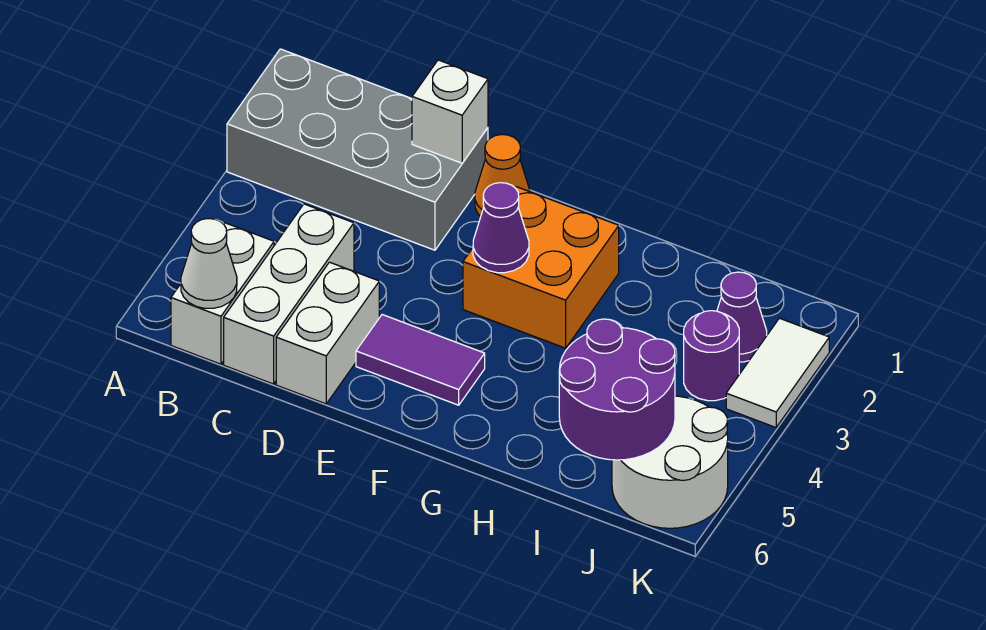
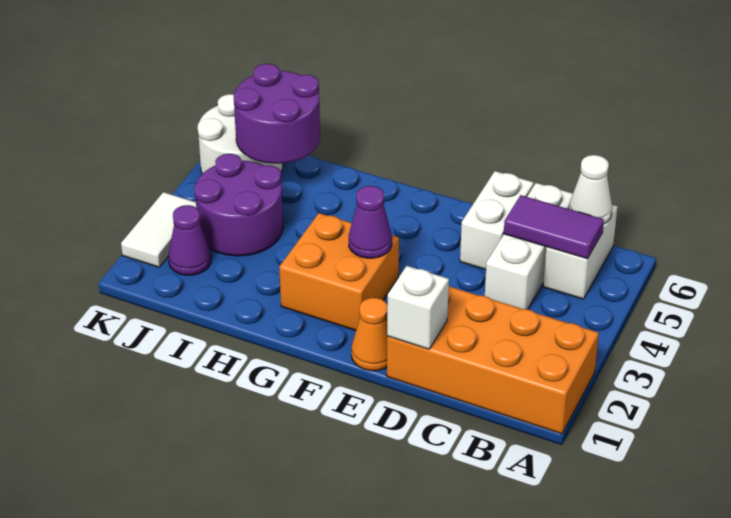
grey 2x4 brick [227,49,488,250] -> orange 2x4 brick [387,286,599,434]
purple 1x2 tile [356,315,485,405] -> purple 1x2 tile moved to [504,195,604,259]
purple 1x1 round brick [684,311,739,401] -> purple 2x2 round brick [195,154,283,256]

